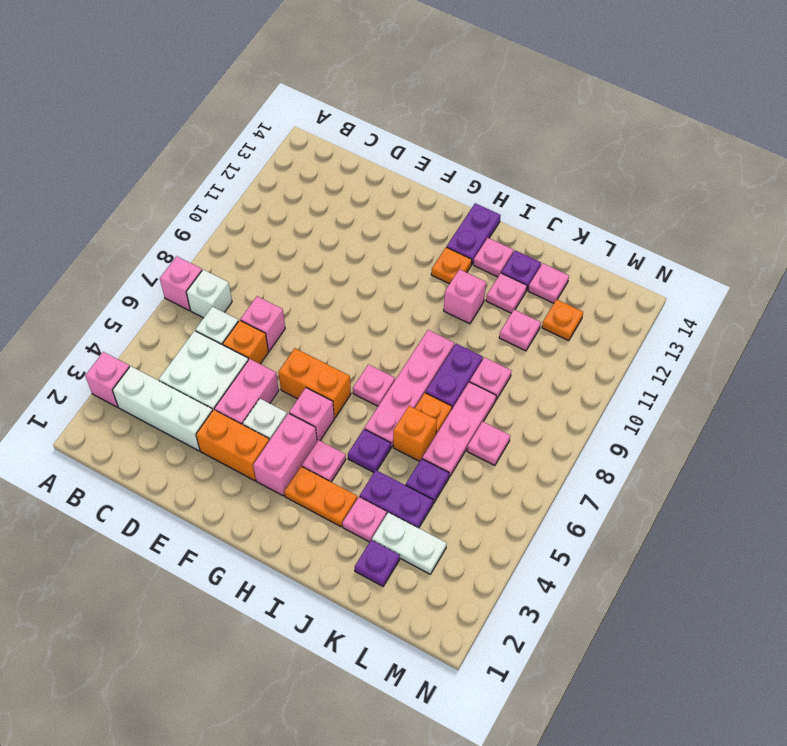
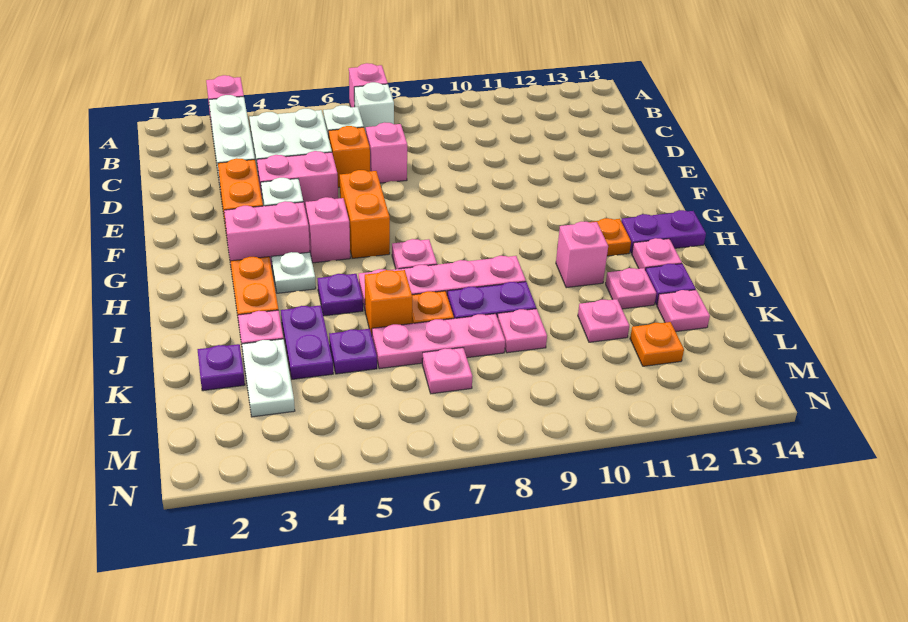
pink 1x1 plate [302,440,346,482] -> white 1x1 plate [272,252,316,293]

